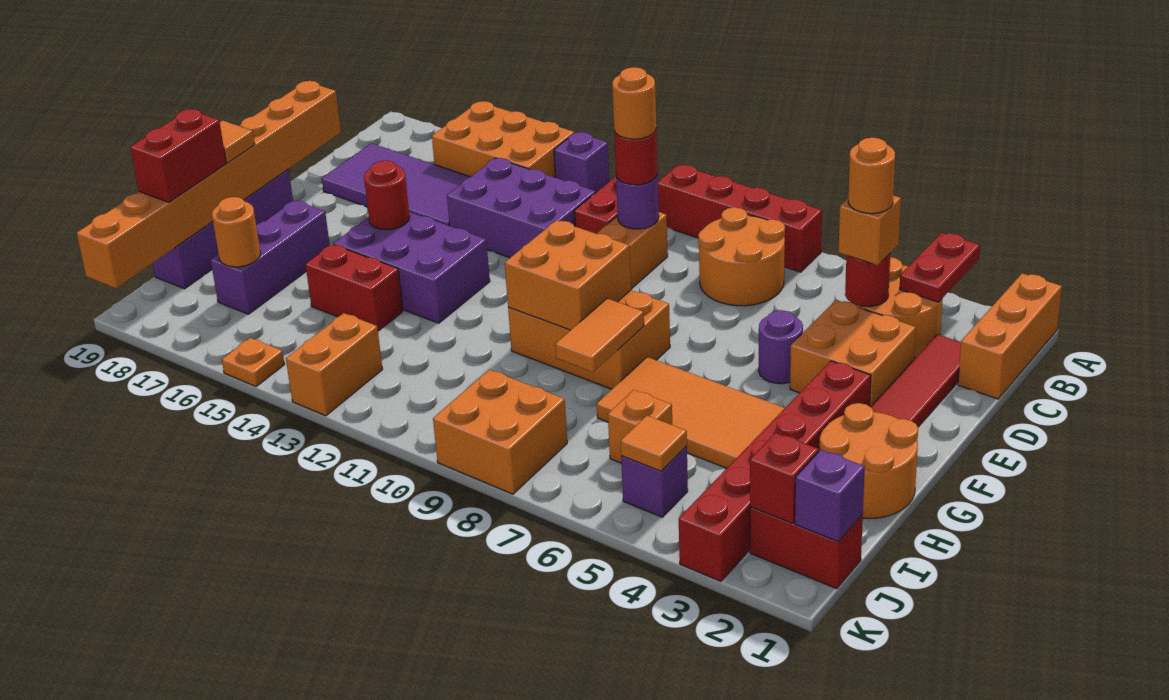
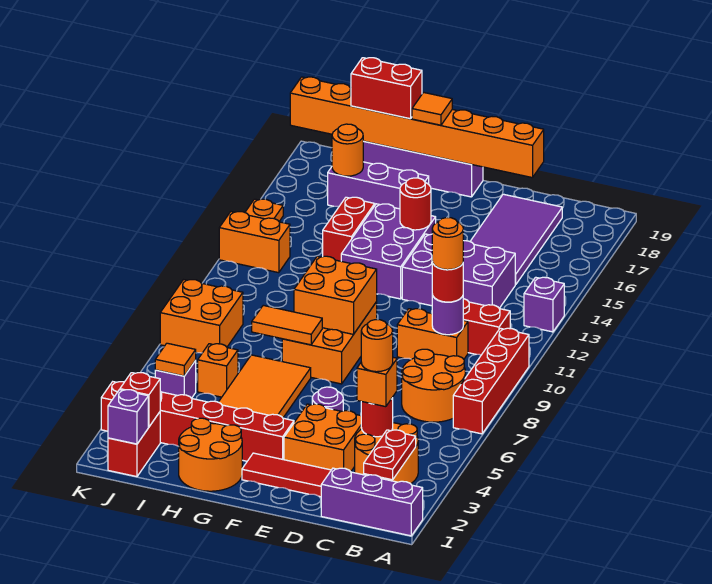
orange 1x3 brick [958,273,1062,399] -> purple 1x3 brick [321,468,423,536]
red 1x2 plate [900,233,980,302] -> red 1x2 plate turned to [364,430,416,480]
orange 2x3 brick [432,101,574,177] -> none
purple 2x3 brick [447,158,596,258] -> purple 2x3 brick turned to [402,234,516,308]

